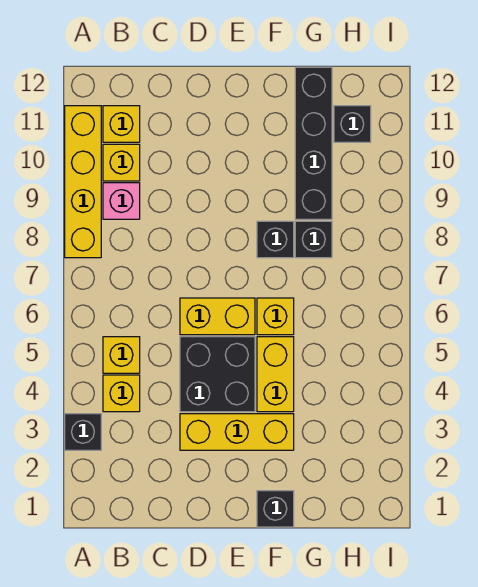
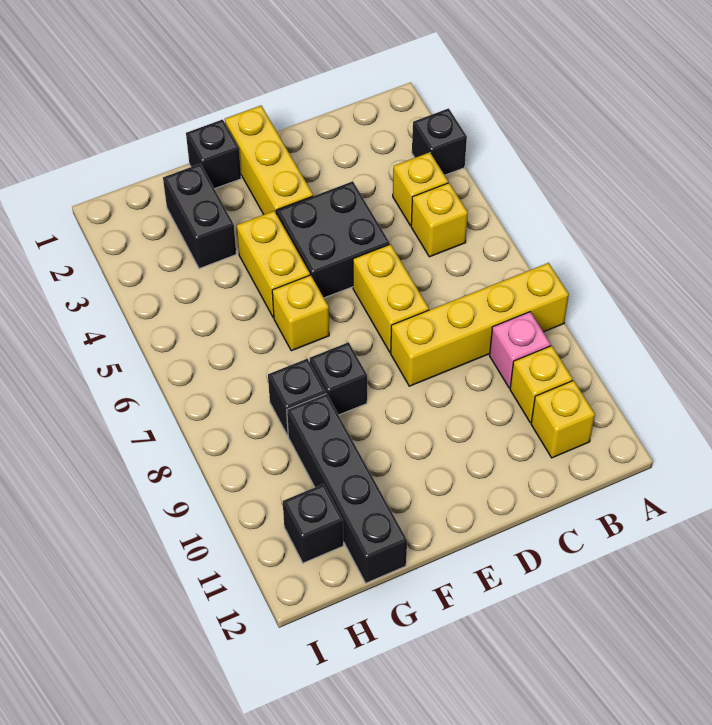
yellow 1x4 brick [65,106,101,258] -> yellow 1x4 brick turned to [391,263,569,386]
yellow 1x3 brick [180,414,294,450] -> yellow 1x3 brick turned to [225,106,313,214]
yellow 1x2 brick [180,298,255,335] -> yellow 1x2 brick turned to [353,244,429,352]
none -> black 1x2 brick [163,164,236,269]

